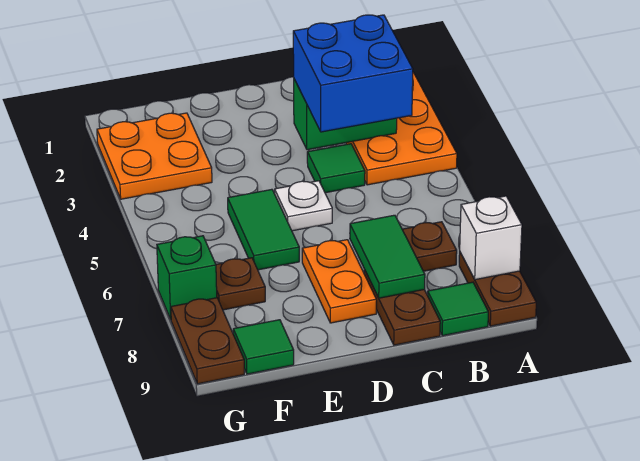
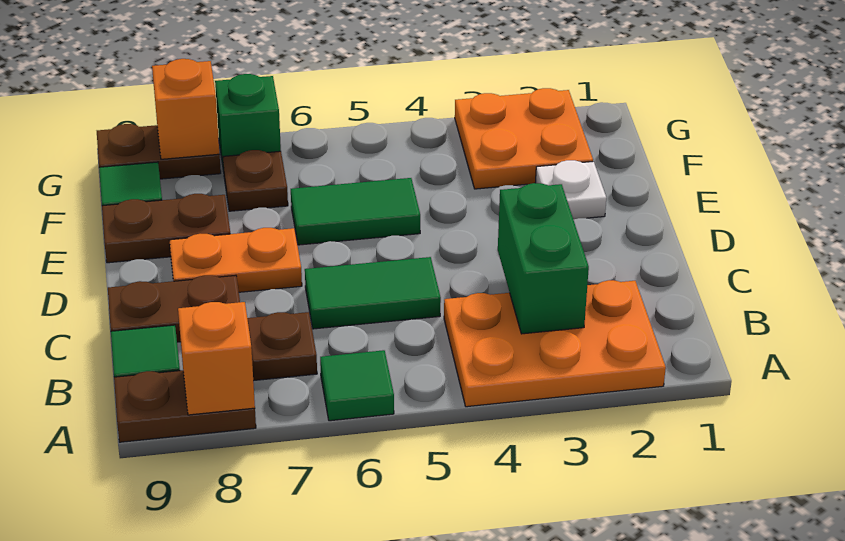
white 1x1 brick [460,196,522,280] -> orange 1x1 brick [178,302,255,415]
blue 2x2 brick [293,15,413,132] -> none
green 1x1 tile [307,144,365,193] -> green 1x1 tile moved to [320,350,394,421]
green 1x2 tile [350,215,425,298] -> green 1x2 tile moved to [305,257,441,329]
white 1x1 plate [275,181,332,231] -> white 1x1 plate moved to [535,160,606,219]
none -> brown 1x2 plate [102,194,230,263]
none -> orange 1x1 brick [152,59,219,159]

